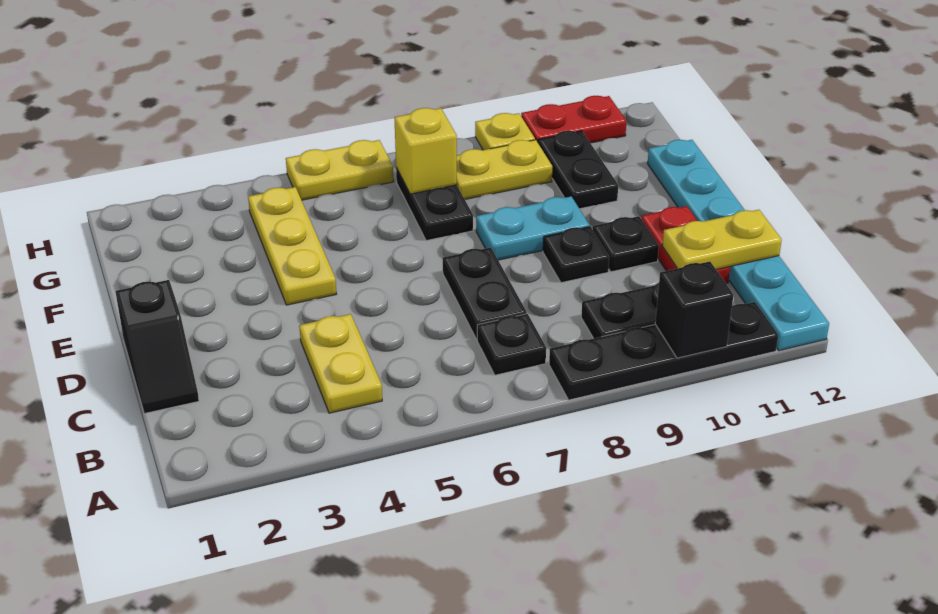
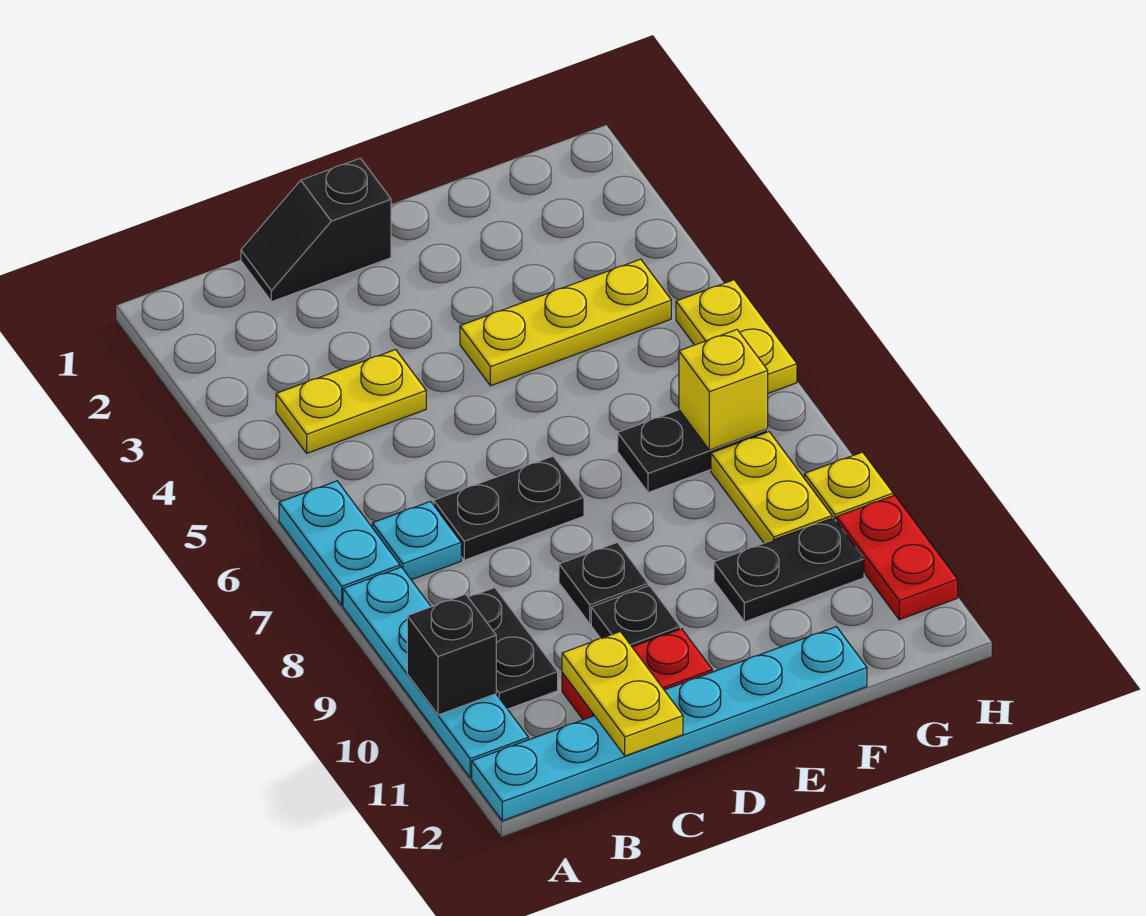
black 1x4 plate [549,302,778,400] -> cyan 1x4 plate [343,567,528,778]
black 1x1 plate [477,314,546,375] -> cyan 1x1 plate [372,502,461,580]
cyan 1x2 plate [476,196,590,260] -> cyan 1x2 plate moved to [279,481,400,605]

